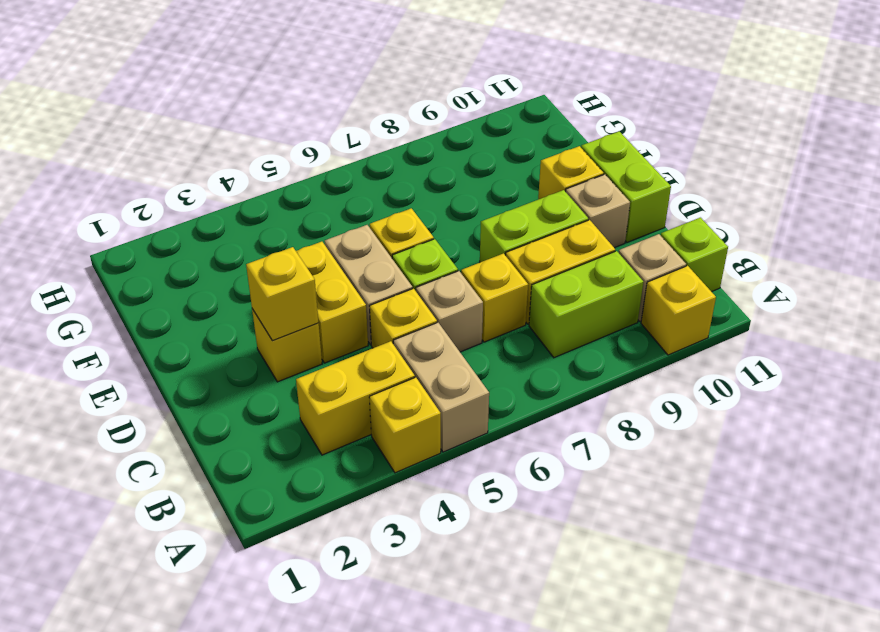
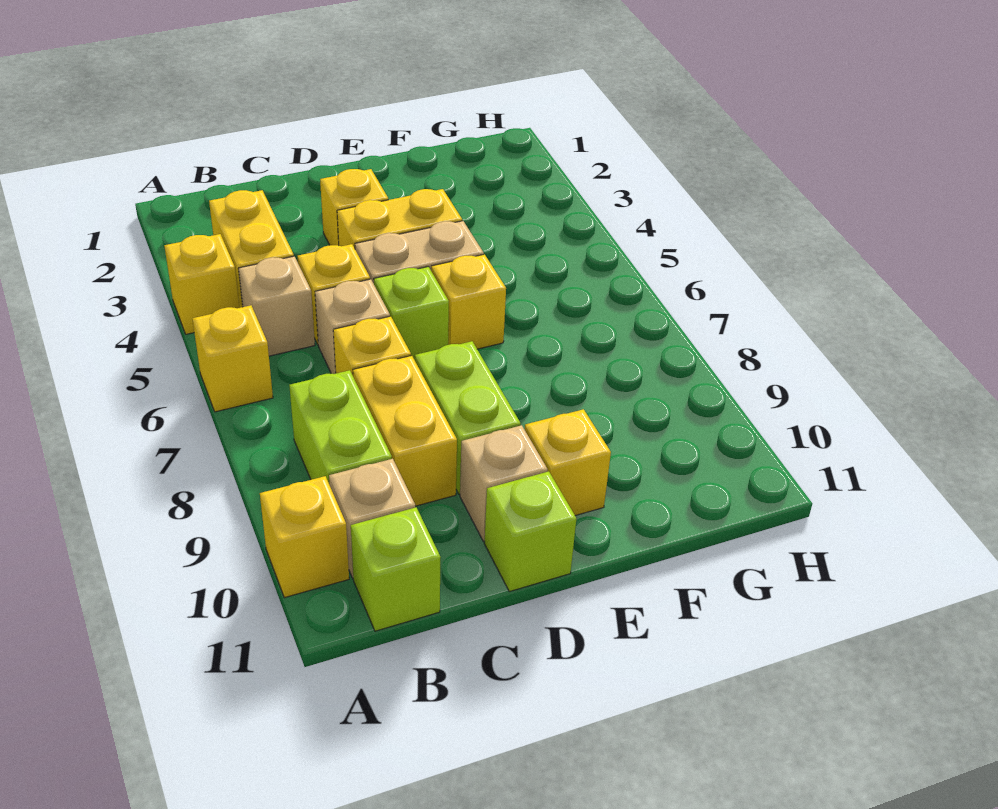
tan 1x2 brick [393,323,489,452] -> tan 1x1 brick [238,256,315,356]
yellow 1x1 brick [246,247,319,341] -> yellow 1x1 brick moved to [192,305,273,412]
lime 1x2 brick [581,131,671,242] -> lime 1x1 brick [484,472,576,592]

